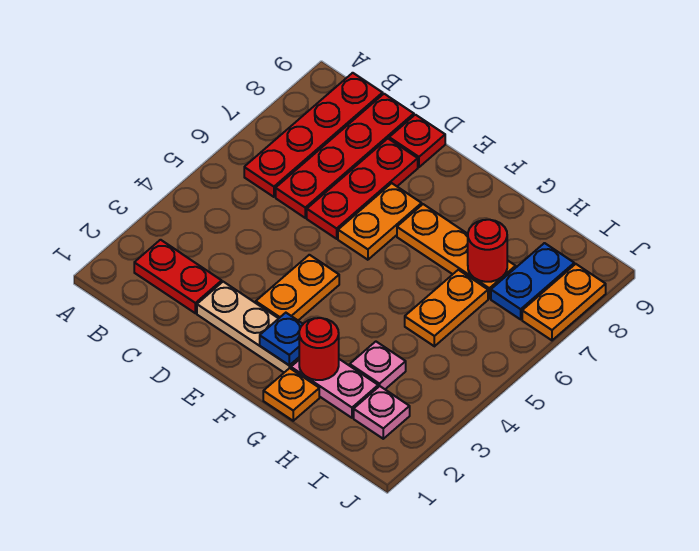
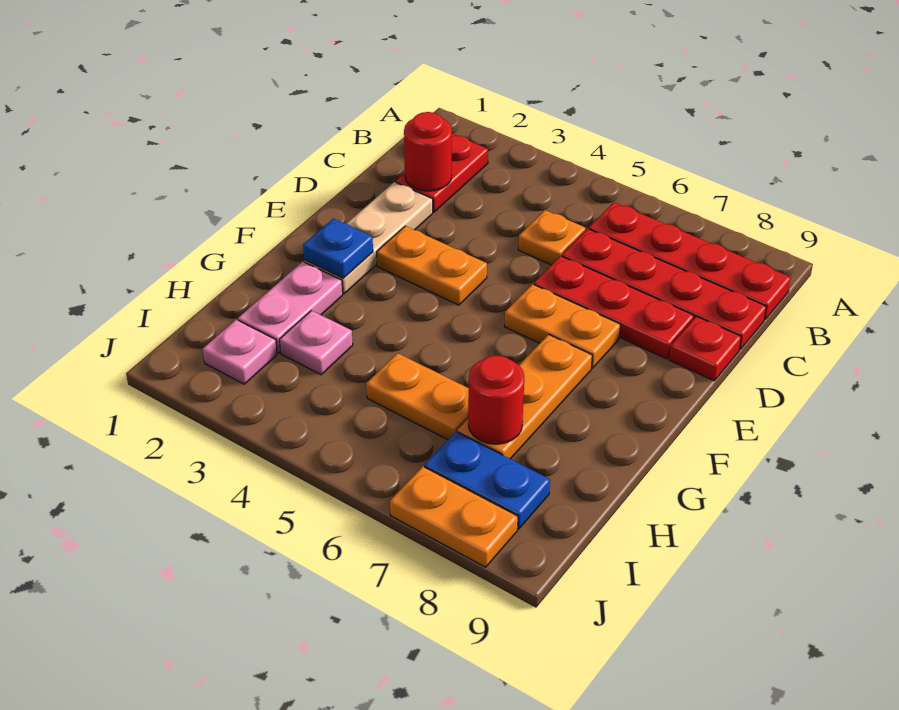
orange 1x1 plate [263,368,319,421] -> orange 1x1 plate moved to [518,210,586,265]
red 1x1 round brick [299,318,339,380] -> red 1x1 round brick moved to [404,112,452,191]

